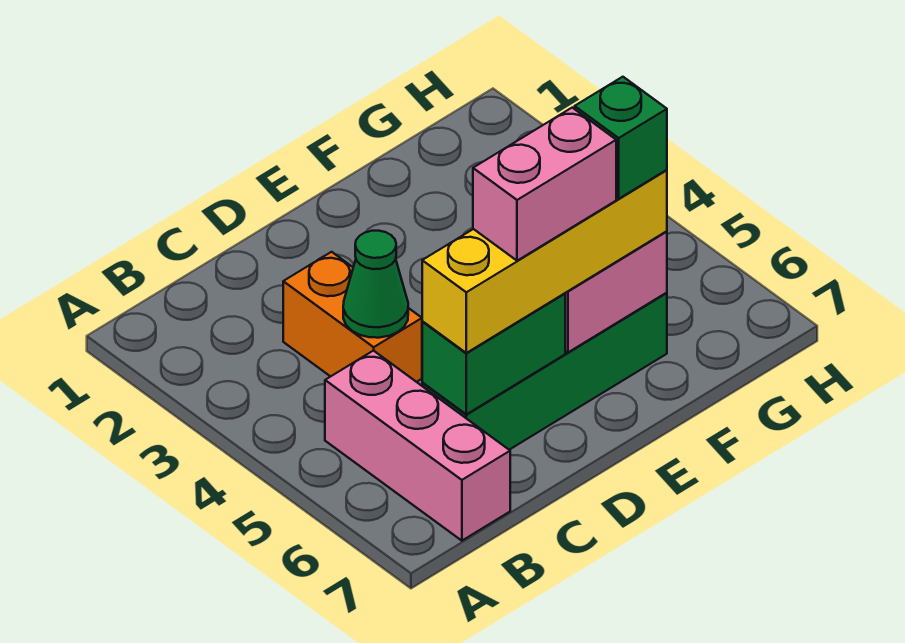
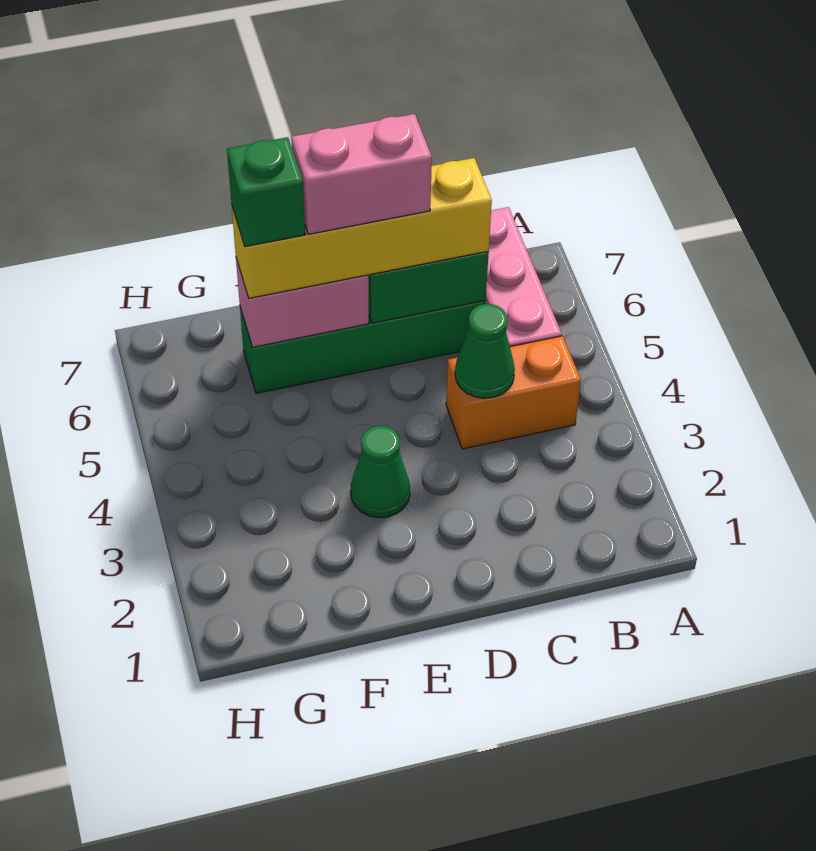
orange 1x2 brick [283,252,422,382] -> orange 1x2 brick turned to [446,336,581,449]
none -> green 1x1 cone [351,426,410,518]

